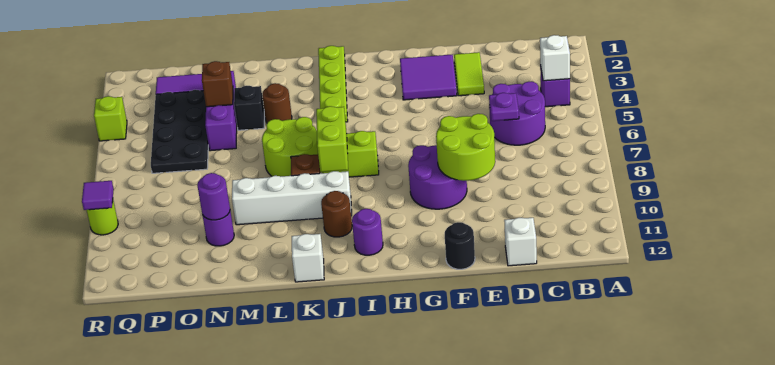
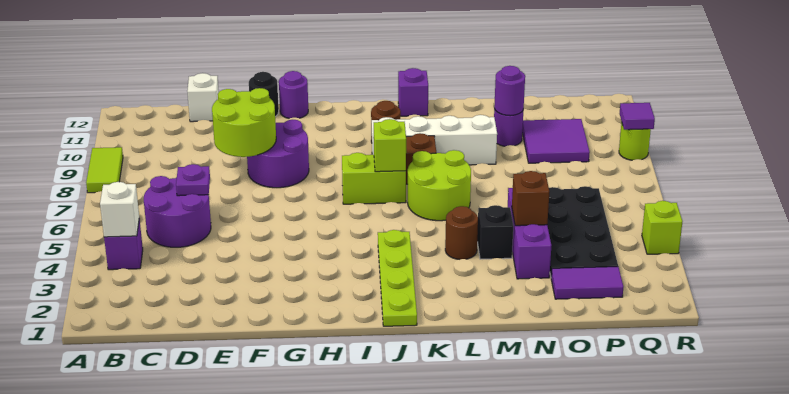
lime 1x2 tile [454,52,484,96] -> lime 1x2 tile moved to [86,147,123,193]
purple 2x2 tile [400,55,457,100] -> purple 2x2 tile moved to [522,119,590,163]
purple 1x1 round brick [352,209,383,255] -> purple 1x1 round brick moved to [279,71,308,118]
lime 1x2 brick [316,106,348,172] -> lime 1x1 brick [374,119,406,172]
white 1x1 brick [292,234,324,282] -> purple 1x1 brick [398,68,428,116]

